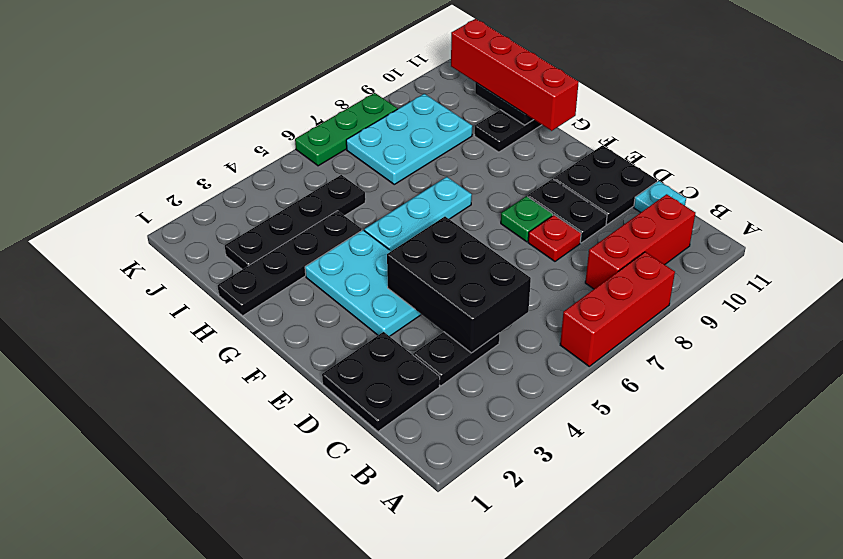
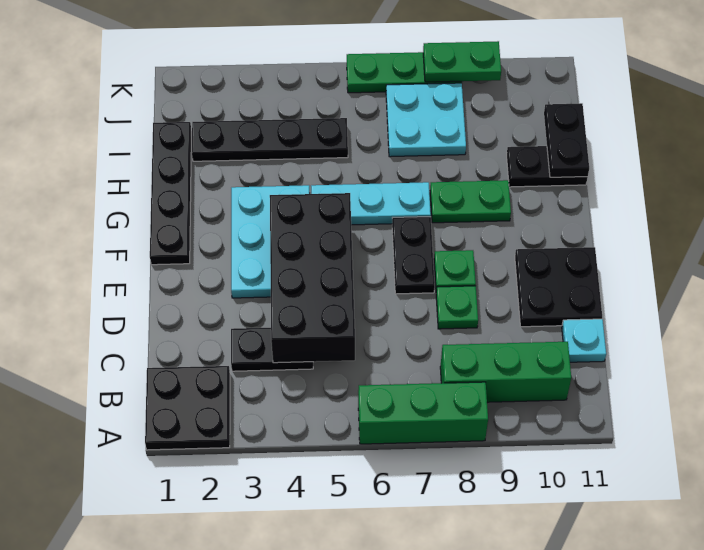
red 1x3 brick [560,252,675,366] -> green 1x3 brick [358,382,488,444]
red 1x3 brick [585,194,695,289] -> green 1x3 brick [440,342,571,402]
black 2x2 plate [322,332,440,432] -> black 2x2 plate moved to [145,366,230,450]
black 2x3 brick [387,217,531,353] -> black 2x4 brick [270,193,355,363]
red 1x1 plate [528,215,581,261] -> green 1x1 plate [436,286,478,329]
black 1x2 plate [528,179,607,243] -> black 1x2 plate moved to [392,217,435,294]
none -> green 1x2 plate [430,180,511,223]
red 1x4 brick [451,19,579,131] -> none
black 1x4 plate [218,211,362,316] -> black 1x4 plate turned to [150,122,191,265]
cyan 2x3 plate [346,94,472,184] -> cyan 2x2 plate [386,83,466,157]
none -> green 1x2 plate [423,41,501,82]

